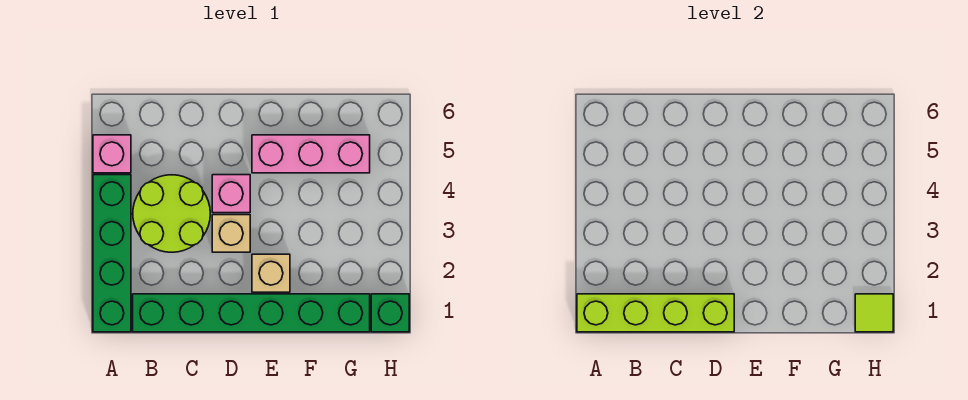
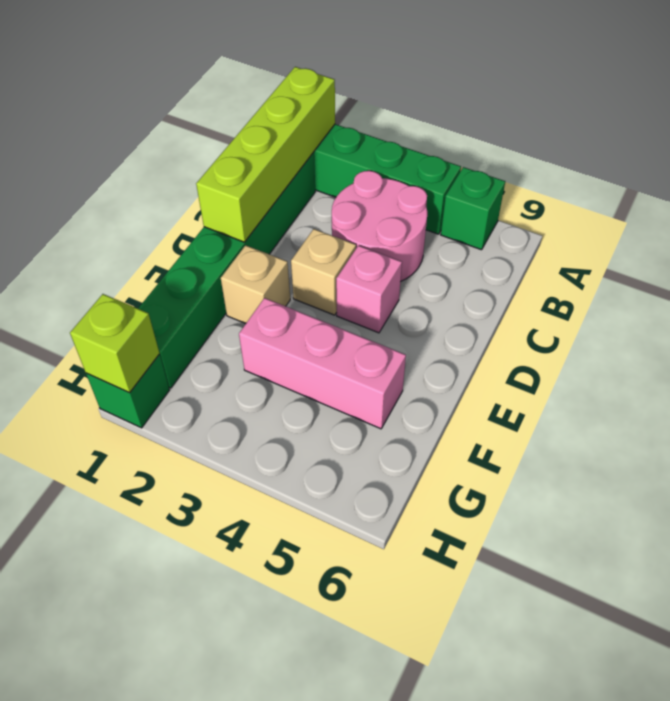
pink 1x1 brick [93,135,131,173] -> green 1x1 brick [441,167,505,250]
lime 2x2 round brick [133,175,210,252] -> pink 2x2 round brick [332,171,427,282]
pink 1x3 brick [252,135,370,173] -> pink 1x3 brick turned to [239,298,406,429]
lime 1x1 tile [855,294,893,332] -> lime 1x1 brick [70,294,160,393]

